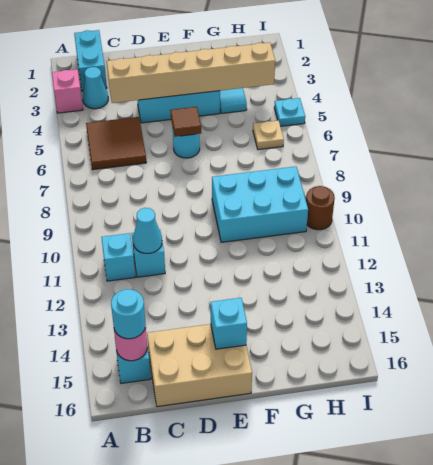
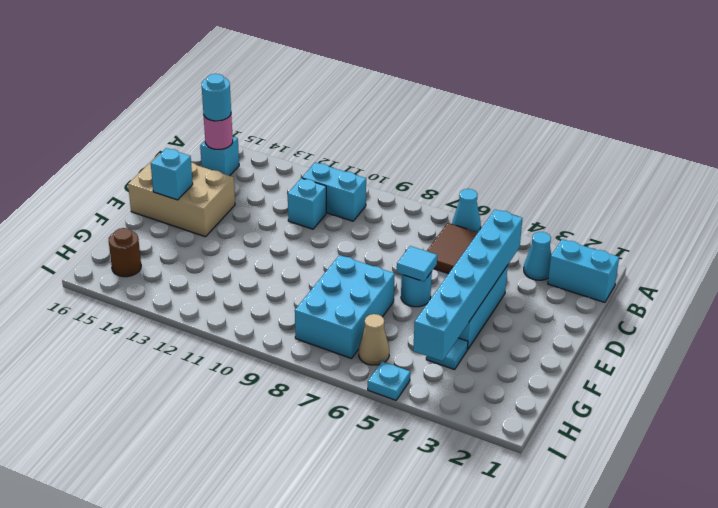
pink 1x1 brick [52,69,83,113] -> none
cyan 1x1 brick [101,233,135,281] -> cyan 1x2 brick [302,162,366,221]
tan 1x6 brick [107,43,275,103] -> cyan 1x6 brick [413,209,522,361]
cyan 1x1 cone [133,208,162,253] -> cyan 1x1 cone moved to [452,189,481,232]
tan 2x3 brick [147,324,252,407] -> tan 2x3 brick turned to [128,153,235,237]
brown 1x1 tile [170,107,201,137] -> cyan 1x1 tile [397,246,437,281]
cyan 2x3 brick [212,166,308,242] -> cyan 2x3 brick moved to [295,255,395,358]
tan 1x1 plate [253,120,284,150] -> tan 1x1 cone [359,314,389,365]
brown 1x1 round brick [306,186,335,230] -> brown 1x1 round brick moved to [109,228,141,277]

